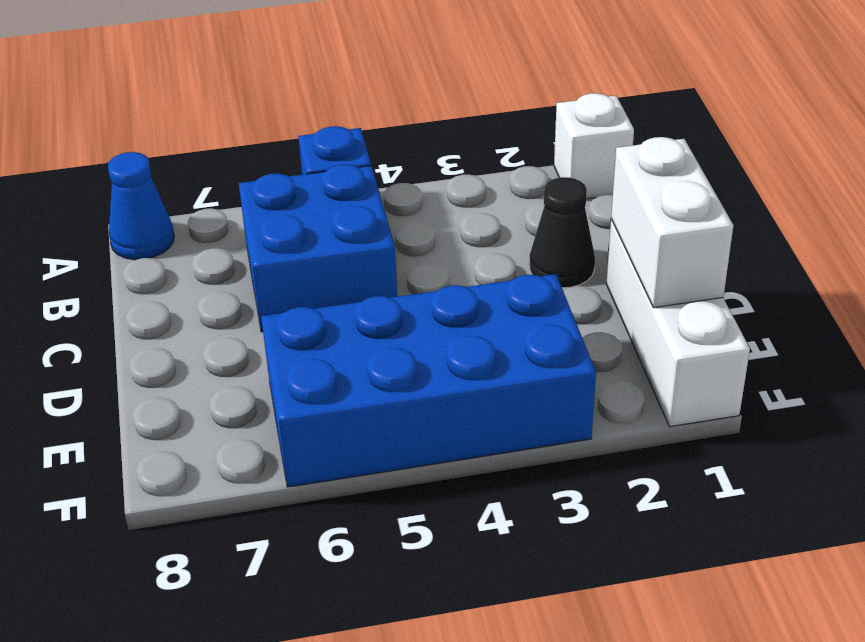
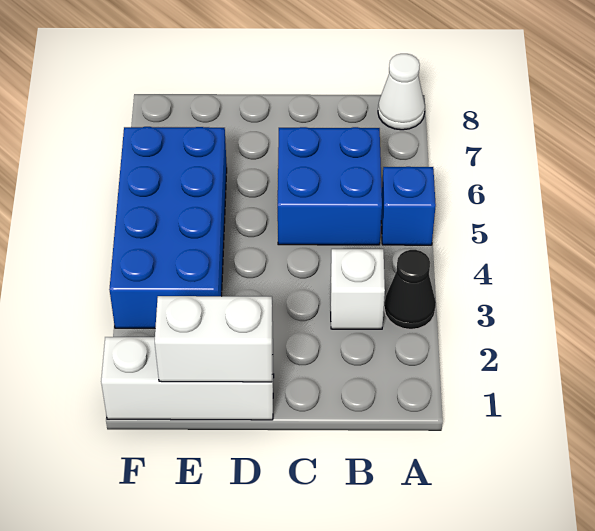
white 1x1 brick [554,93,634,199] -> white 1x1 brick moved to [331,249,385,329]
blue 1x1 cone [108,152,174,260] -> white 1x1 cone [378,54,425,130]
black 1x1 cone [529,177,595,288] -> black 1x1 cone moved to [384,250,436,329]

